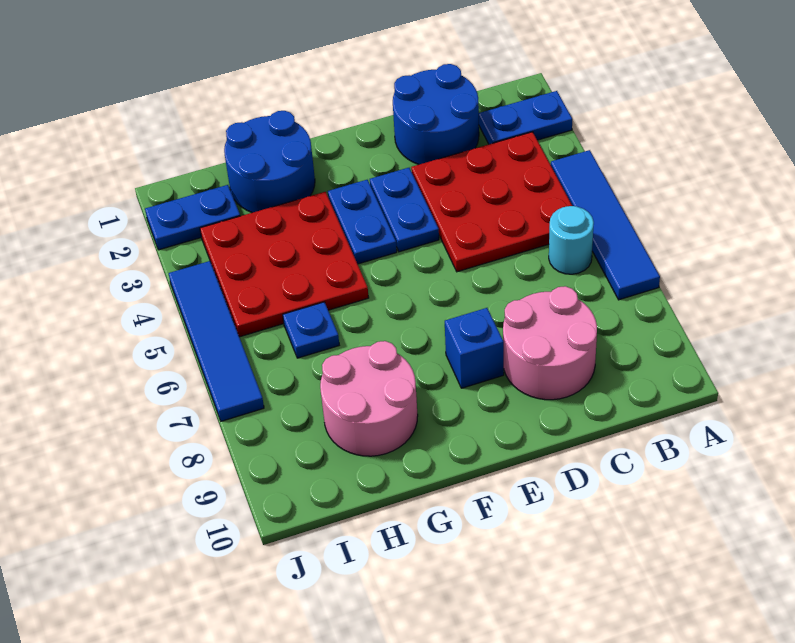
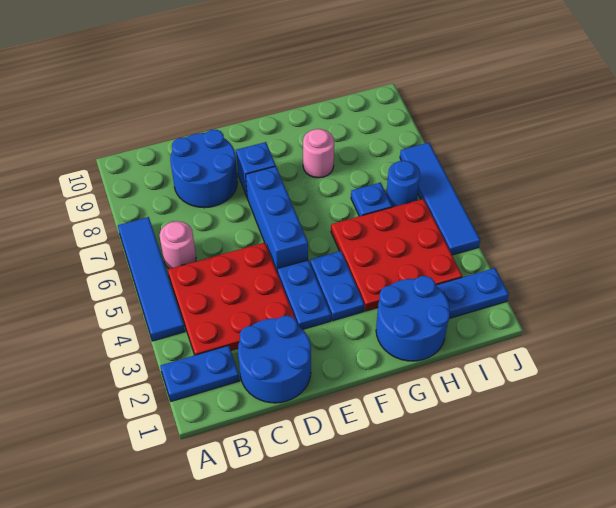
cyan 1x1 round brick [549,206,594,274] -> pink 1x1 round brick [160,221,196,269]
pink 2x2 round brick [503,286,597,400] -> blue 2x2 round brick [170,130,237,208]
none -> blue 1x3 brick [246,166,308,273]
pink 2x2 round brick [320,341,418,456] -> pink 1x1 round brick [303,129,334,178]
none -> blue 1x1 round brick [386,161,420,207]

